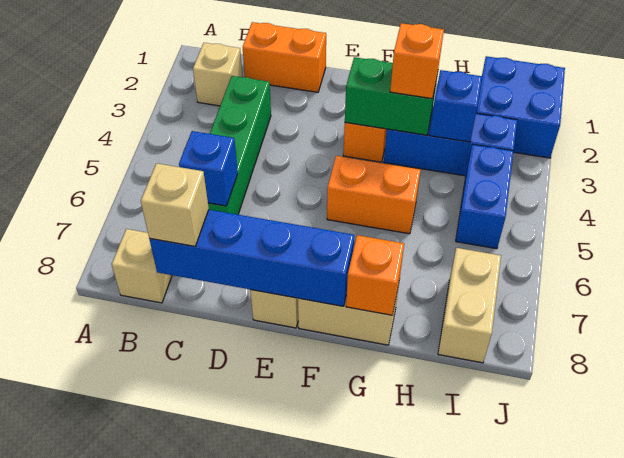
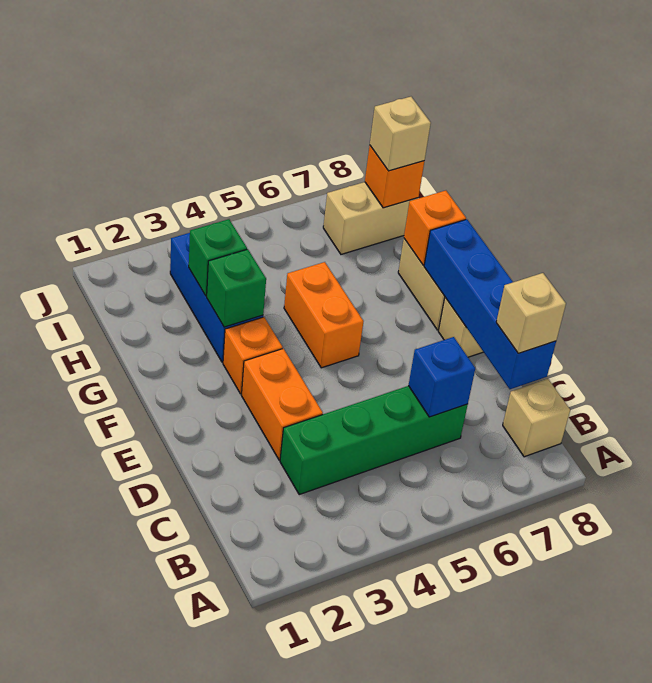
tan 1x1 brick [193,43,242,106] -> tan 1x1 brick moved to [370,97,431,171]
orange 1x2 brick [243,22,326,92] -> orange 1x2 brick moved to [242,349,323,460]
green 1x2 brick [345,57,437,135] -> green 1x1 brick [207,249,266,327]
orange 1x1 brick [390,23,444,99] -> orange 1x1 brick moved to [365,146,424,208]
blue 1x1 brick [430,70,482,142] -> green 1x1 brick [189,219,247,296]
blue 2x2 brick [476,56,565,158] -> none
blue 1x2 brick [456,144,514,249] -> none

